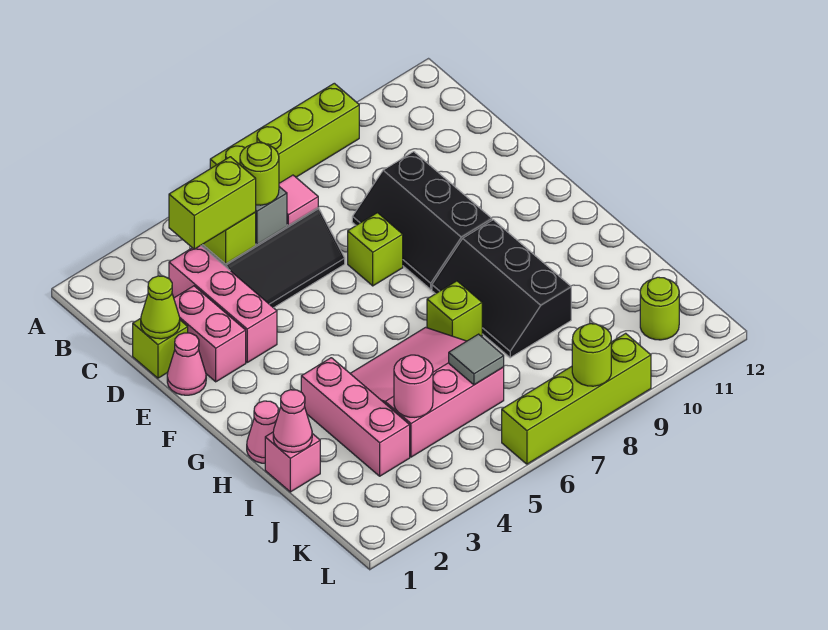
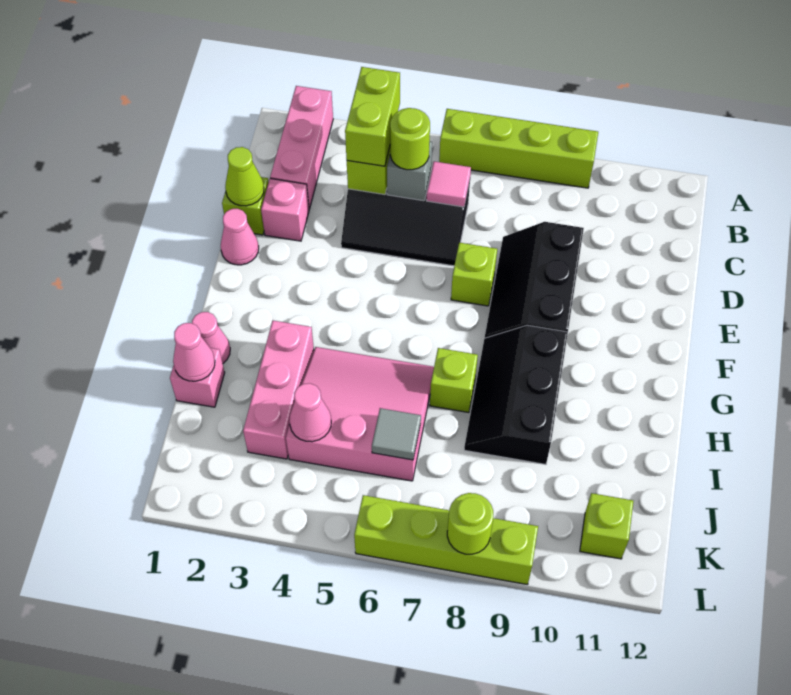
pink 1x3 brick [169,246,277,362] -> pink 1x3 brick moved to [270,86,333,209]
lime 1x2 brick [169,157,256,249] -> lime 1x2 brick turned to [345,67,400,166]
pink 1x2 brick [174,286,246,382] -> pink 1x1 brick [261,178,309,241]
pink 1x1 round brick [394,355,433,417] -> pink 1x1 cone [289,383,331,442]
lime 1x1 round brick [640,277,679,340] -> lime 1x1 brick [580,493,633,559]

